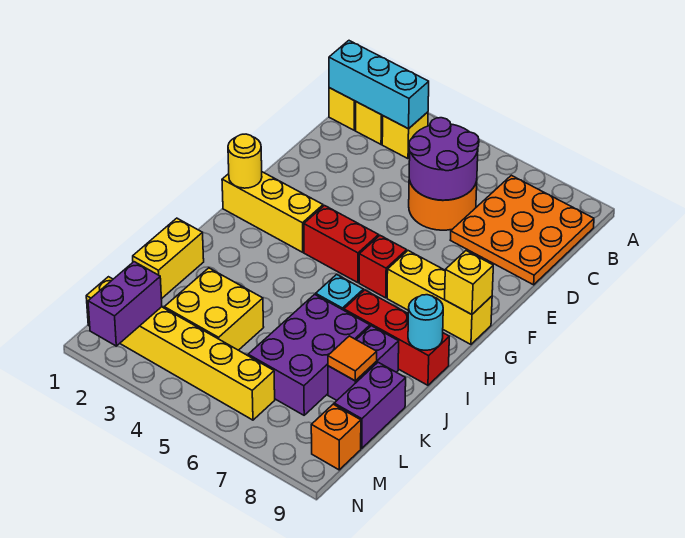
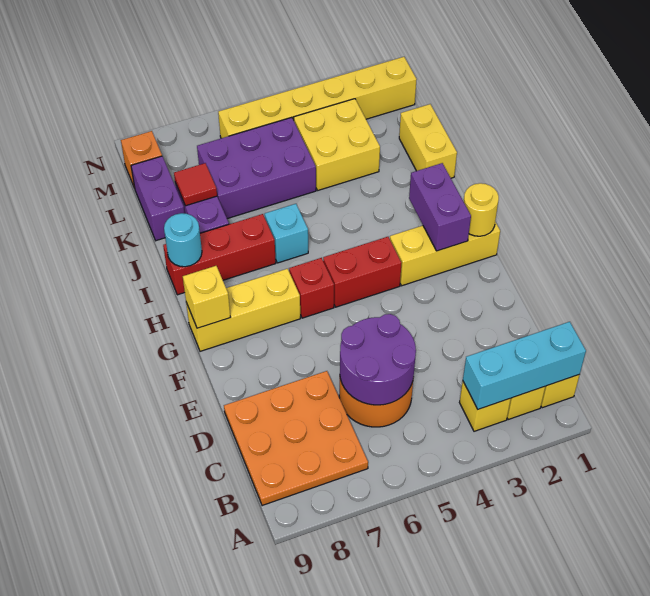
purple 2x3 brick [248,294,370,415] -> purple 2x3 brick turned to [197,117,316,219]
orange 1x1 tile [328,336,377,381] -> red 1x1 tile [174,163,217,206]
purple 1x2 brick [88,262,162,346] -> purple 1x2 brick moved to [409,163,471,251]

